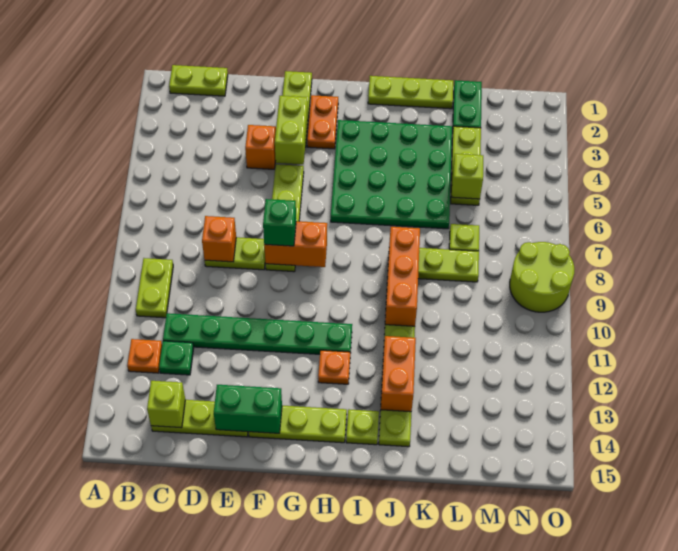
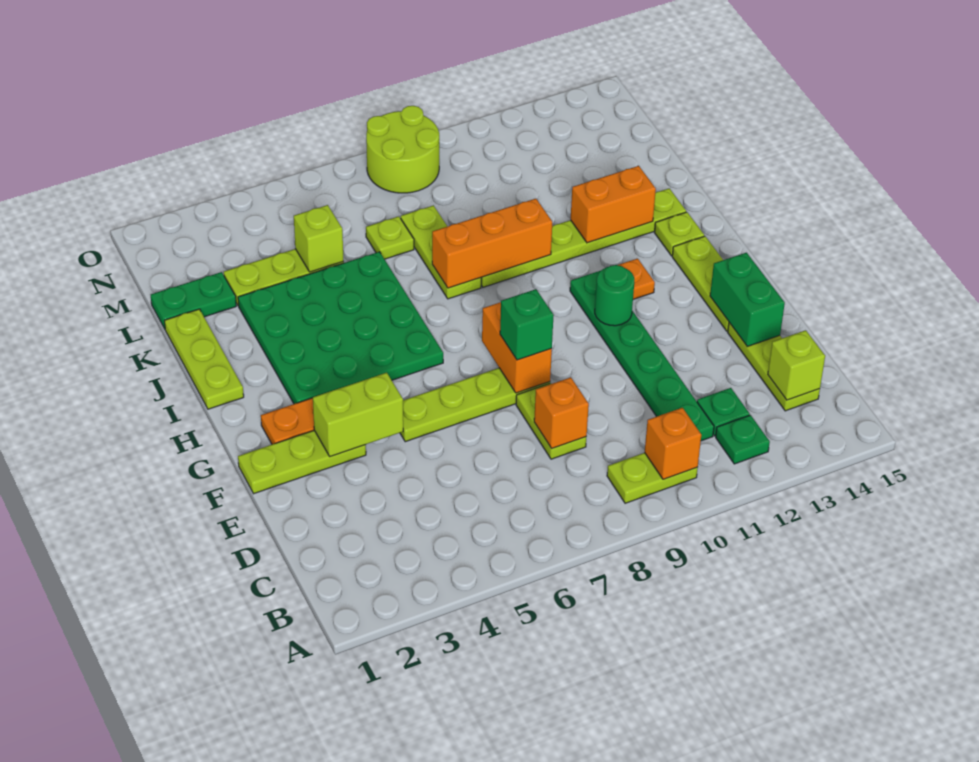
lime 1x2 plate [169,65,228,96] -> none
orange 1x1 plate [127,339,162,373] -> green 1x1 plate [716,415,770,464]
orange 1x1 brick [245,125,276,169] -> orange 1x1 brick moved to [645,408,701,479]
none -> green 1x1 round brick [595,265,634,326]

